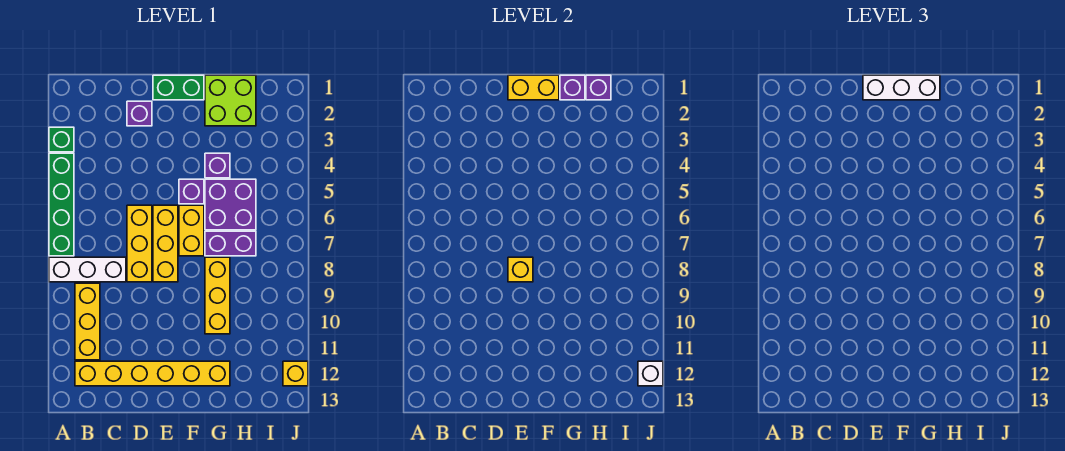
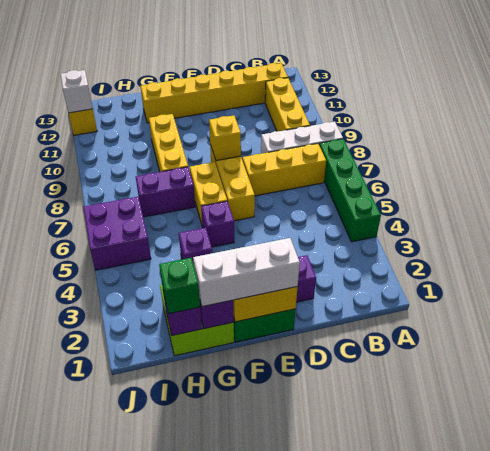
green 1x1 brick [49,127,74,152] -> green 1x1 brick moved to [159,258,200,314]
yellow 1x3 brick [127,205,152,282] -> yellow 1x3 brick turned to [242,144,326,196]
purple 2x2 brick [205,179,256,230] -> purple 2x2 brick moved to [83,196,151,270]

